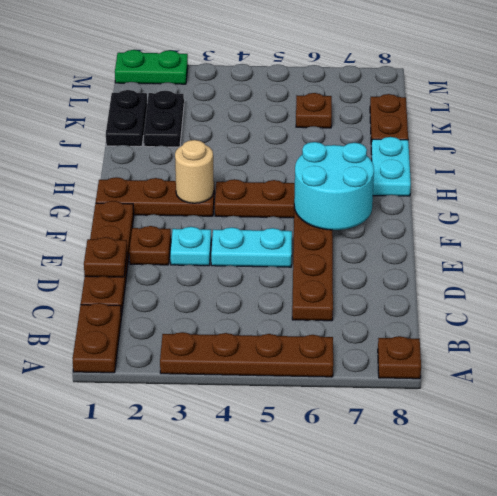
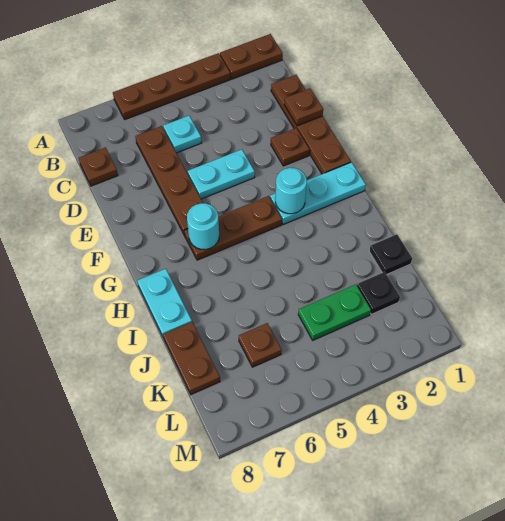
brown 1x2 plate [73,303,121,373] -> brown 1x2 plate turned to [220,34,283,79]
brown 1x1 plate [378,336,421,379] -> brown 1x1 plate moved to [79,147,118,186]
cyan 1x1 plate [170,227,211,266] -> cyan 1x1 plate moved to [163,116,202,153]
cyan 2x2 round brick [294,142,374,230] -> cyan 1x1 round brick [187,203,219,250]
brown 1x3 plate [96,177,215,216] -> cyan 1x3 plate [270,162,366,224]
tan 1x1 round brick [175,140,214,203] -> cyan 1x1 round brick [275,168,307,214]
black 1x2 plate [106,90,147,146] -> black 1x1 plate [369,234,412,274]
black 1x2 plate [144,91,184,147] -> black 1x1 plate [357,272,400,314]
green 1x2 plate [115,50,188,84] -> green 1x2 plate moved to [298,285,371,340]

